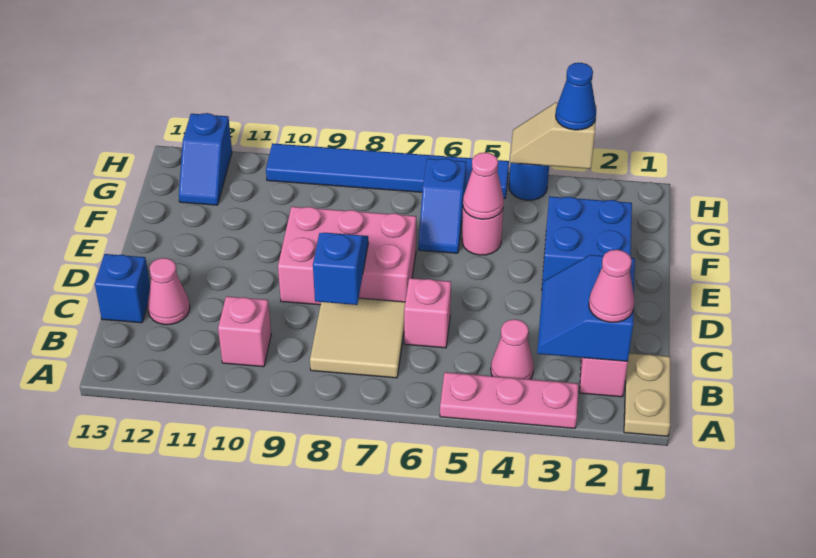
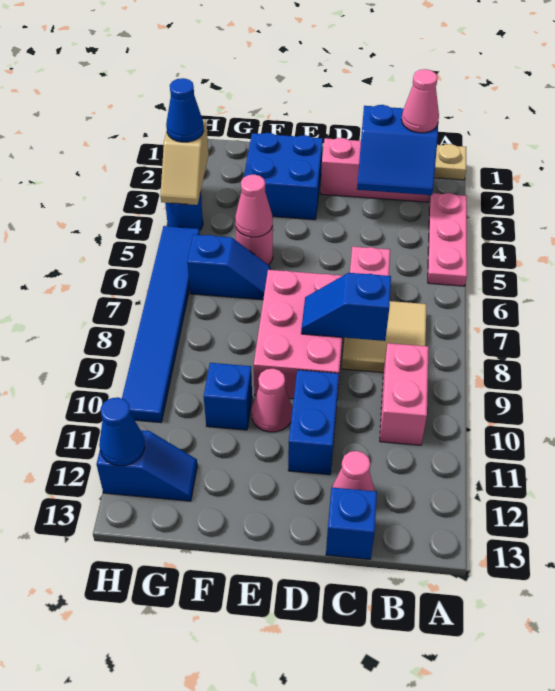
pink 1x1 cone [491,319,534,379] -> pink 1x1 cone moved to [252,369,292,432]
pink 1x1 brick [218,296,271,367] -> pink 1x2 brick [380,343,429,445]
none -> blue 1x2 brick [288,370,339,475]
none -> blue 1x1 brick [204,363,252,430]
none -> blue 1x1 cone [99,397,145,466]

